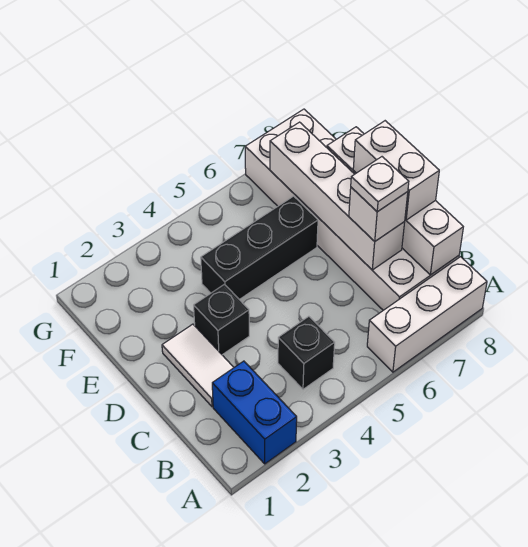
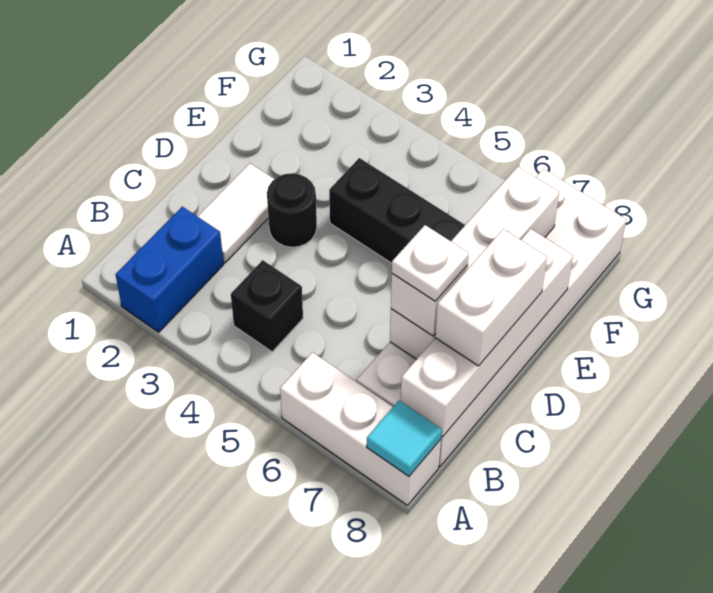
none -> cyan 1x1 tile [367,400,442,476]
black 1x1 brick [194,284,249,355] -> black 1x1 round brick [267,173,317,247]

